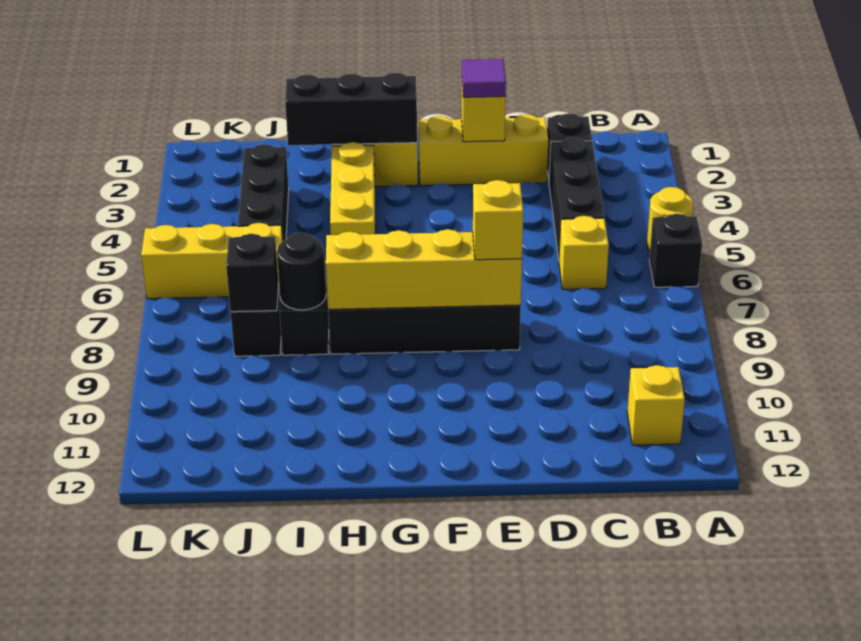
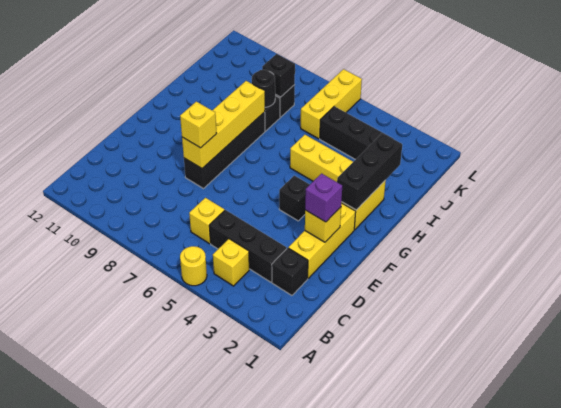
black 1x1 brick [649,214,702,287] -> black 1x1 brick moved to [279,176,310,221]
yellow 1x1 brick [627,365,685,445] -> yellow 1x1 brick moved to [213,239,249,286]
purple 1x1 tile [462,59,506,97] -> purple 1x1 brick [305,174,342,222]

